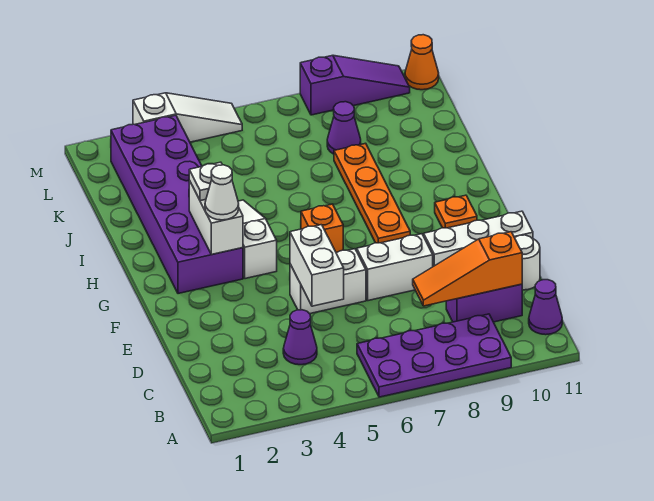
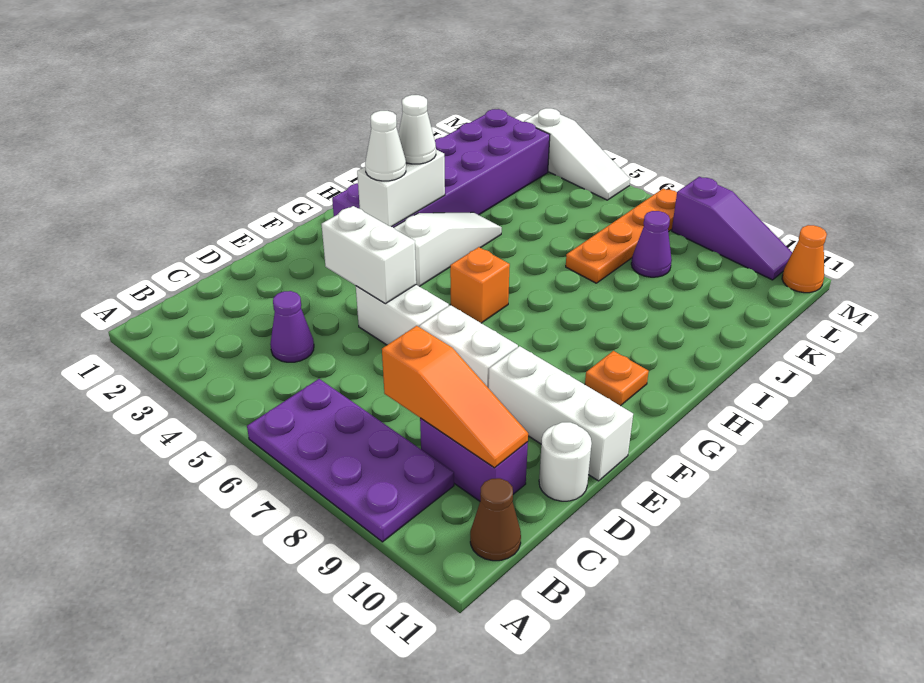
purple 1x1 cone [529,280,562,335] -> brown 1x1 cone [470,478,521,561]
orange 1x3 slope [413,232,522,306] -> orange 1x3 slope turned to [382,326,528,468]
white 1x2 brick [290,225,344,306] -> white 1x2 brick turned to [322,206,416,304]
orange 1x4 plate [334,143,410,243] -> orange 1x4 plate moved to [566,188,677,283]
white 1x1 plate [189,162,222,201] -> white 1x1 cone [398,95,436,164]

